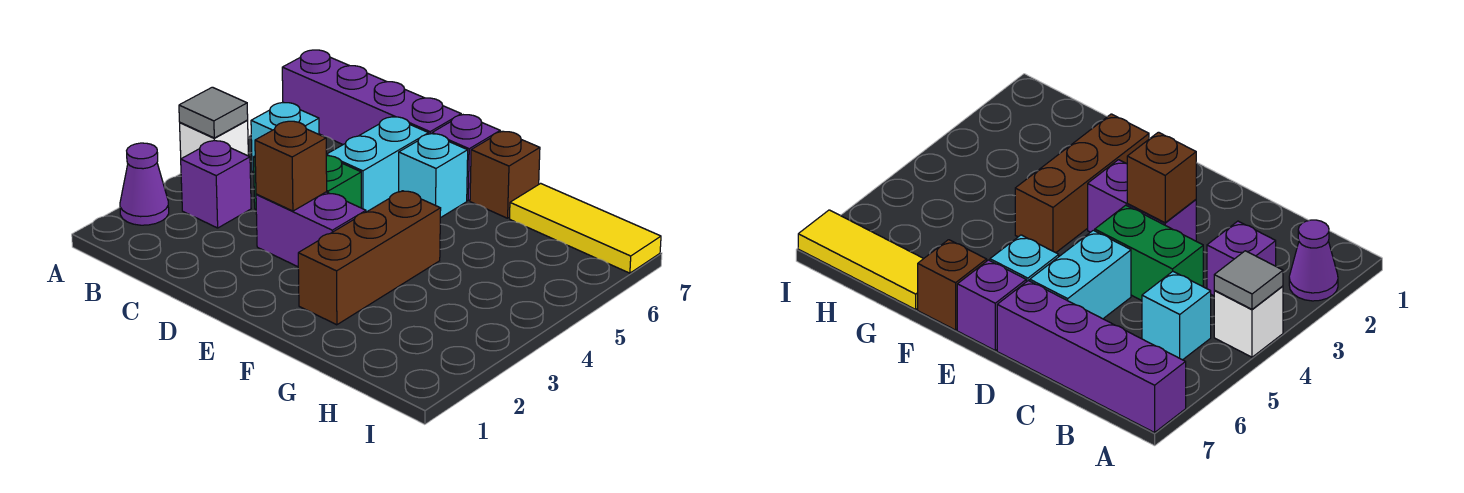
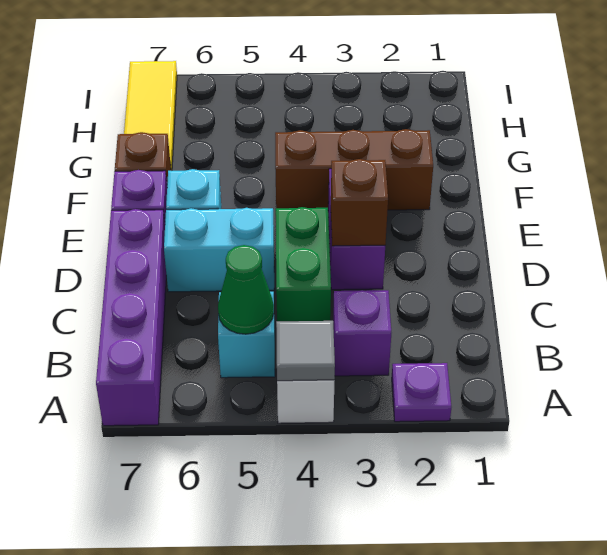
purple 1x1 cone [120,143,169,225] -> purple 1x1 plate [392,363,451,422]
none -> green 1x1 cone [218,245,274,334]

